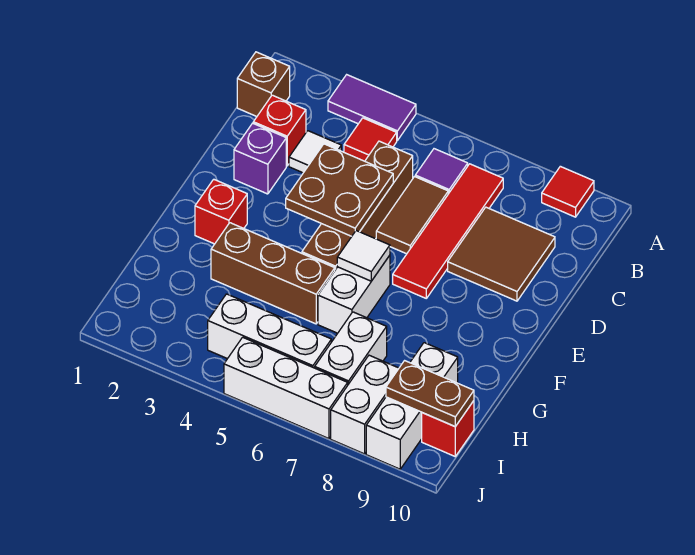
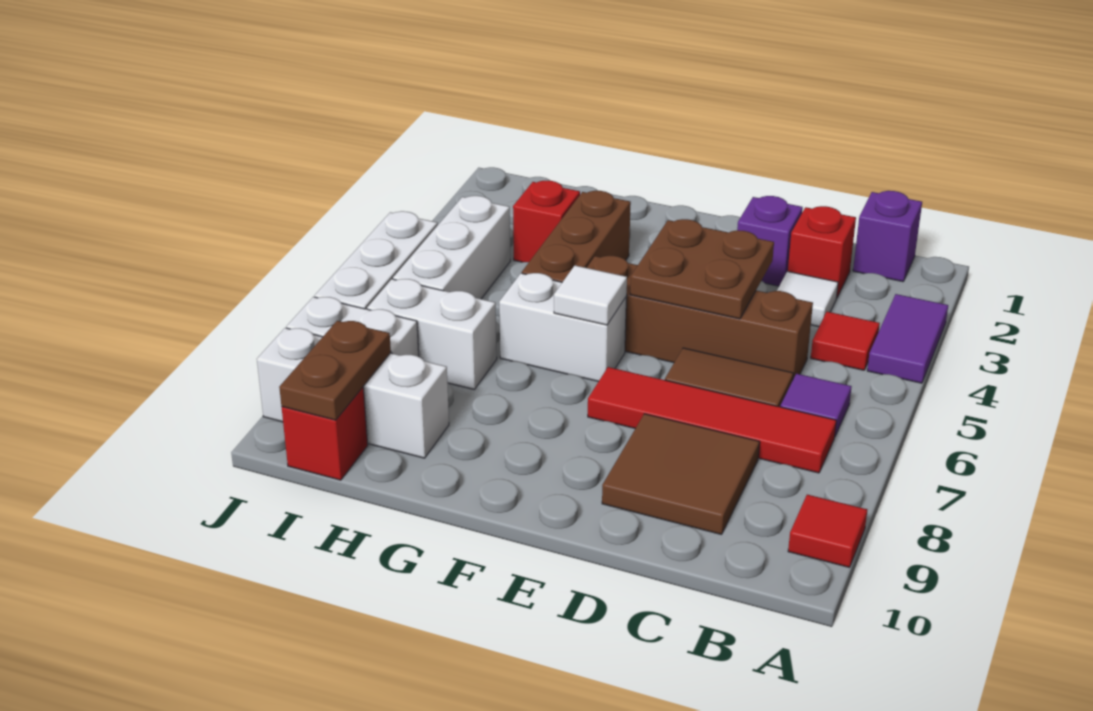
brown 1x1 brick [237,52,290,116] -> purple 1x1 brick [853,191,922,282]
red 1x1 brick [195,179,247,244] -> red 1x1 brick moved to [513,181,580,262]

